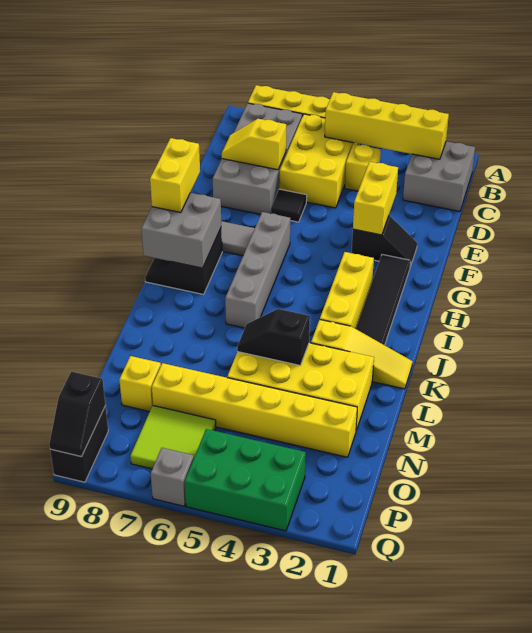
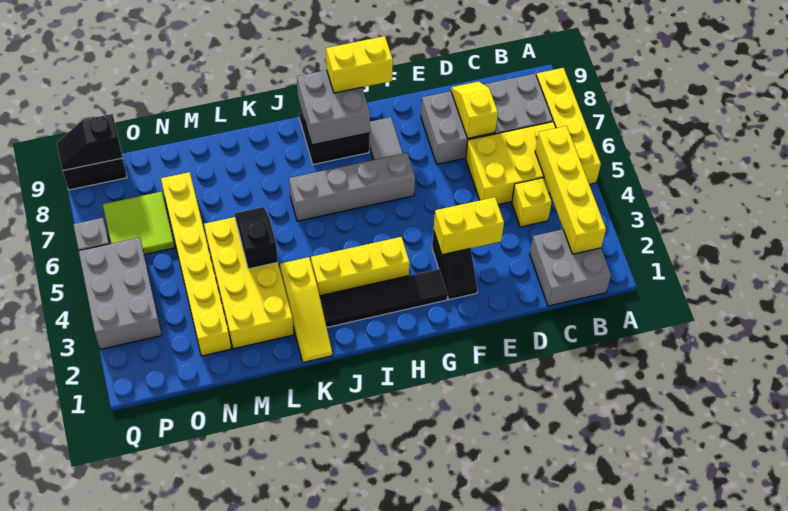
black 1x1 tile [271,189,307,222] -> none
yellow 1x1 brick [119,356,161,412] -> none
green 2x3 brick [185,429,306,531] -> grey 2x3 brick [79,238,162,349]

